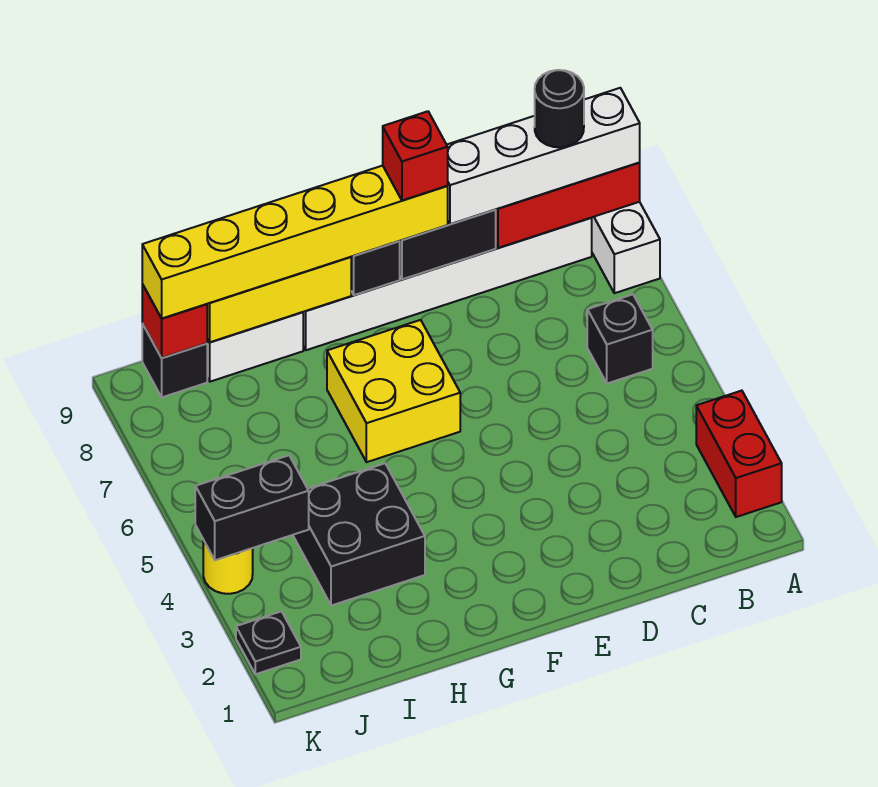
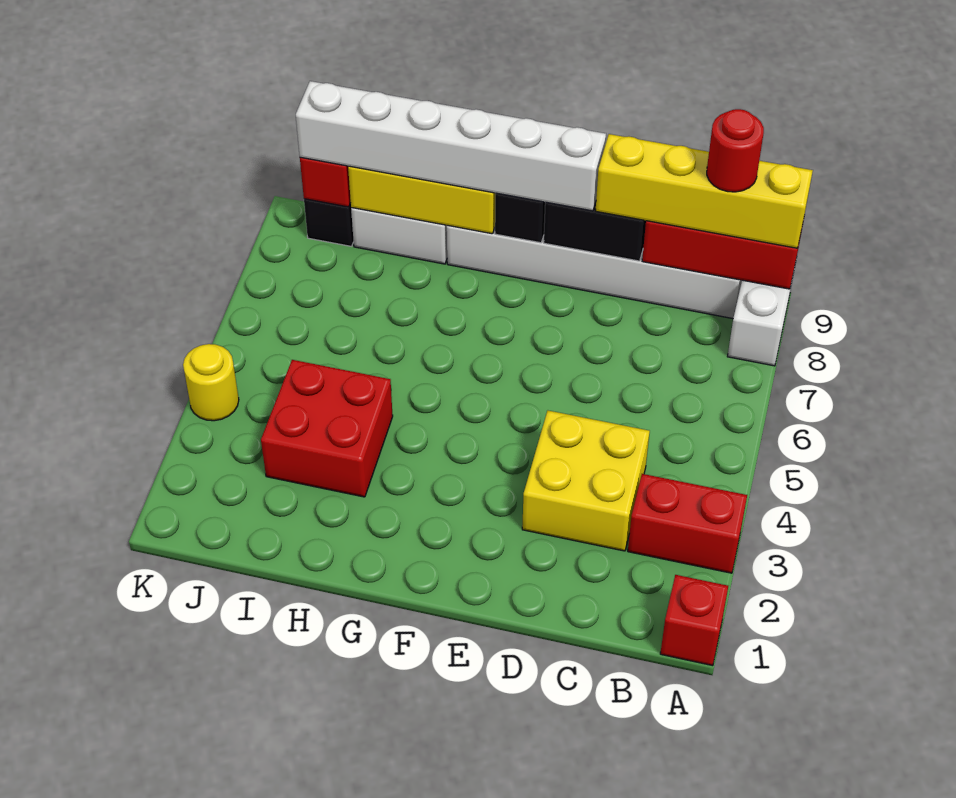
red 1x2 brick [696,391,782,517] -> red 1x2 brick turned to [628,474,747,573]
white 1x4 brick [447,88,640,224] -> yellow 1x4 brick [596,134,813,248]
black 1x1 brick [587,294,653,384] -> none
black 1x1 round brick [535,70,584,147] -> red 1x1 round brick [707,109,764,192]
yellow 1x6 brick [142,166,448,319] -> white 1x6 brick [296,81,606,211]
red 1x1 brick [383,111,448,200] -> red 1x1 brick moved to [660,575,728,666]
yellow 2x2 brick [327,320,460,462] -> yellow 2x2 brick moved to [522,411,650,551]
black 2x2 brick [293,463,425,606] -> red 2x2 brick [261,360,393,497]
black 1x2 brick [195,455,309,560] -> none
black 1x1 plate [236,611,301,674] -> none

